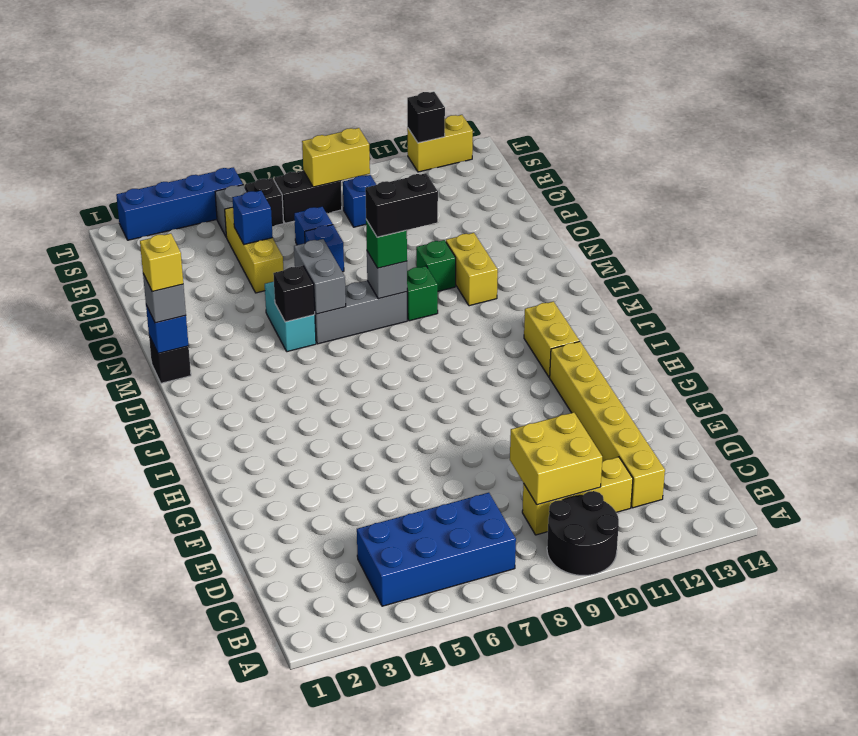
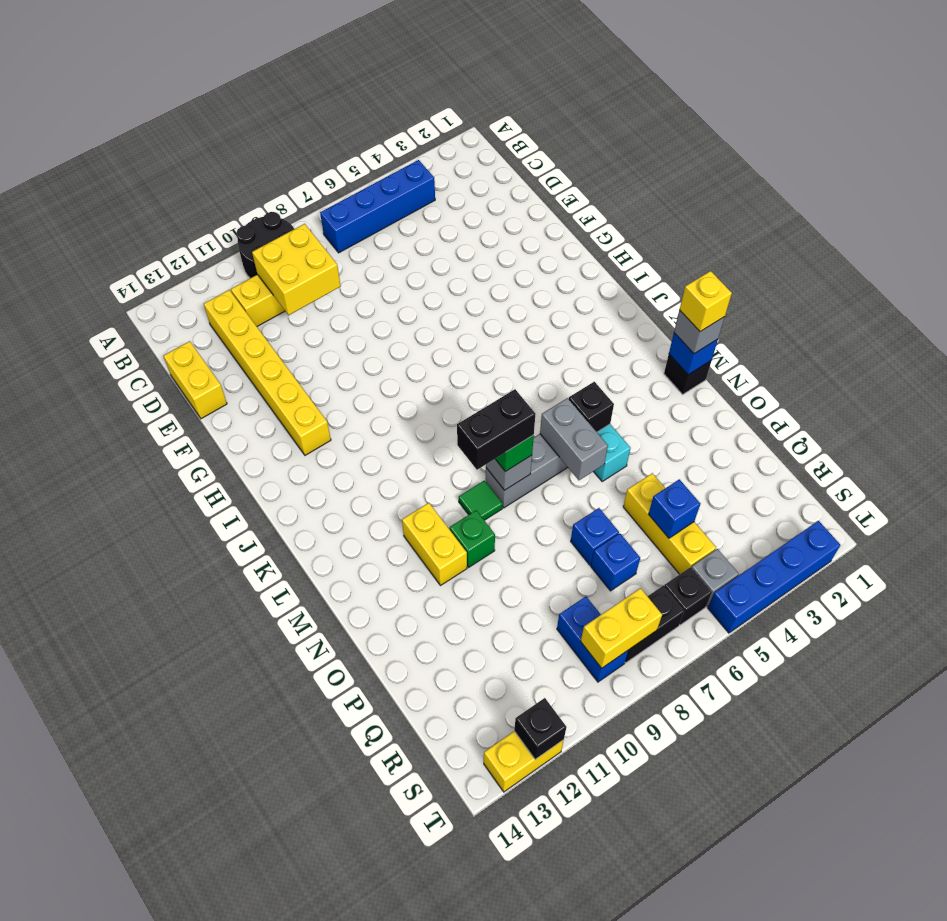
blue 2x4 brick [357,493,516,606] -> blue 1x4 brick [320,160,435,253]
yellow 1x2 brick [524,301,579,378] -> yellow 1x2 brick moved to [164,341,227,419]
green 1x1 brick [407,266,438,321] -> green 1x1 tile [459,481,503,520]
blue 1x1 brick [343,175,376,227] -> blue 1x2 brick [557,597,629,682]

